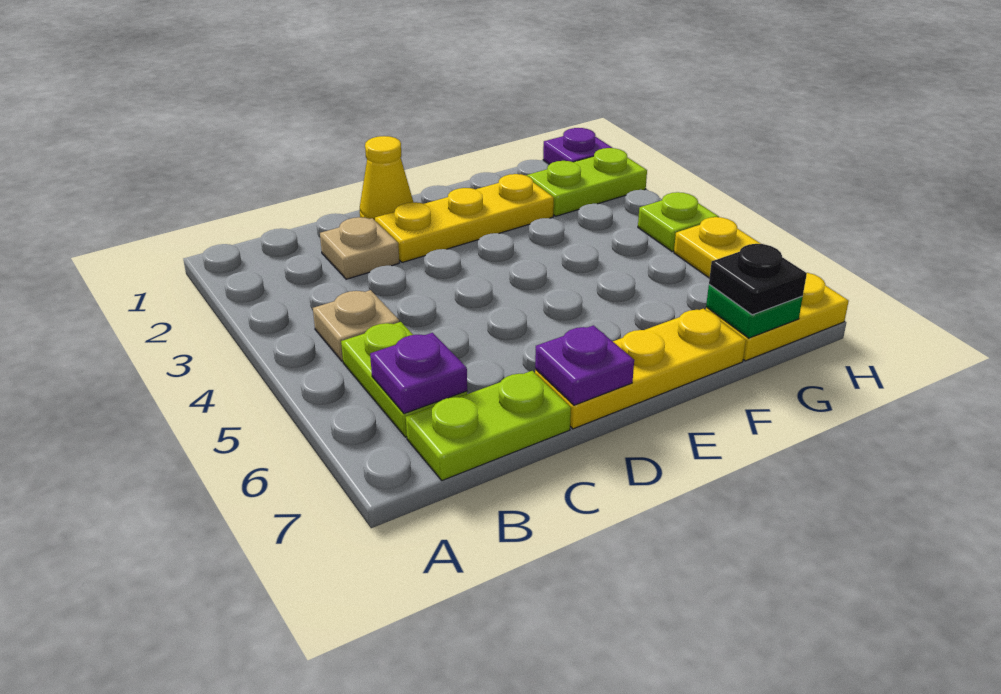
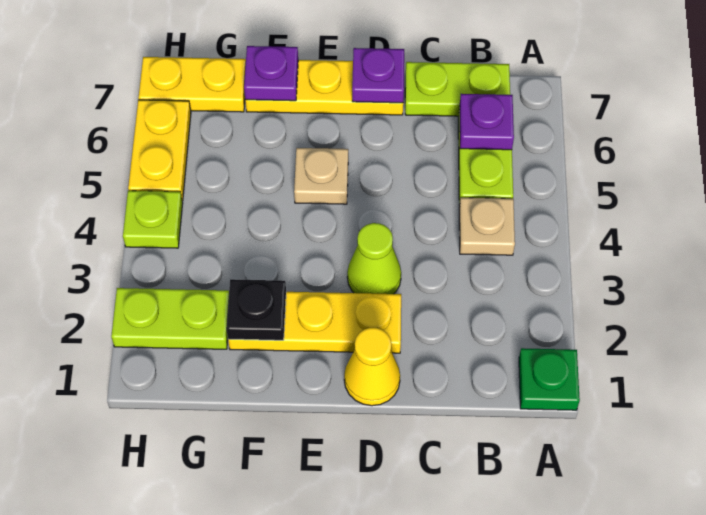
tan 1x1 plate [320,217,399,279] -> tan 1x1 plate moved to [294,148,348,204]
none -> lime 1x1 cone [347,223,401,294]
green 1x1 plate [706,284,803,338] -> green 1x1 plate moved to [519,348,580,410]
black 1x1 plate [709,244,807,315] -> black 1x1 plate moved to [226,279,286,340]
purple 1x1 plate [543,128,612,164] -> purple 1x1 plate moved to [244,46,298,101]

